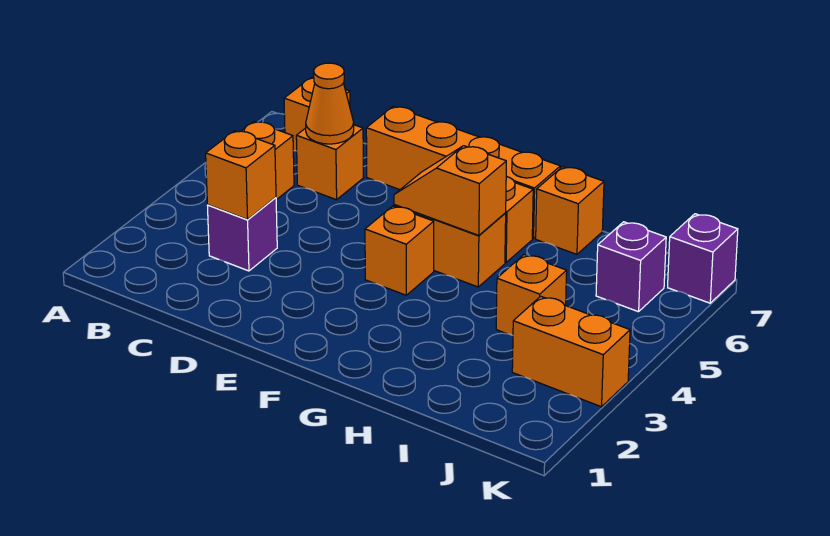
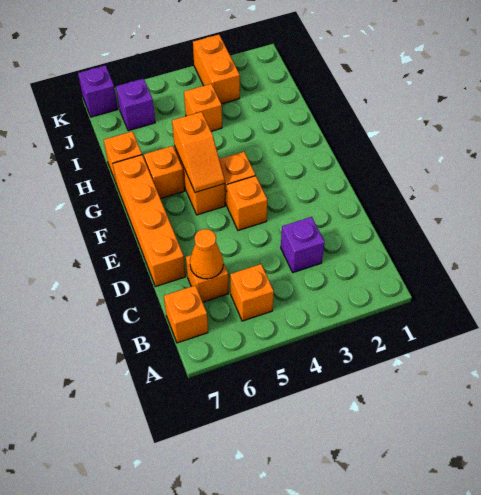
orange 1x1 brick [206,131,276,220] -> orange 1x1 brick moved to [227,176,267,230]

